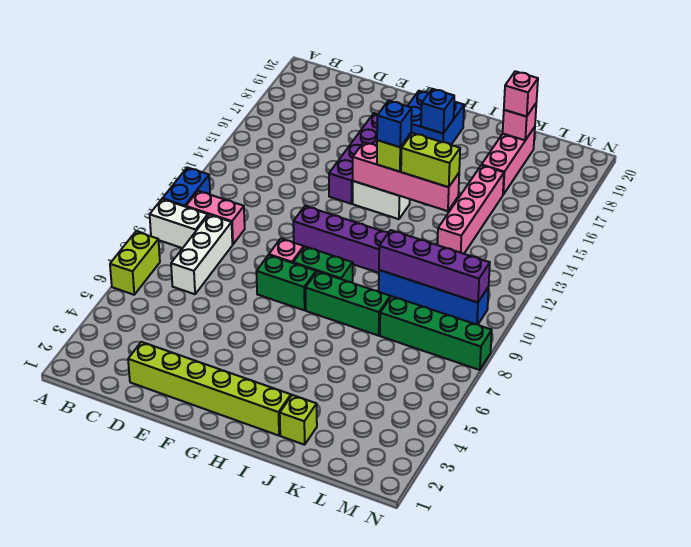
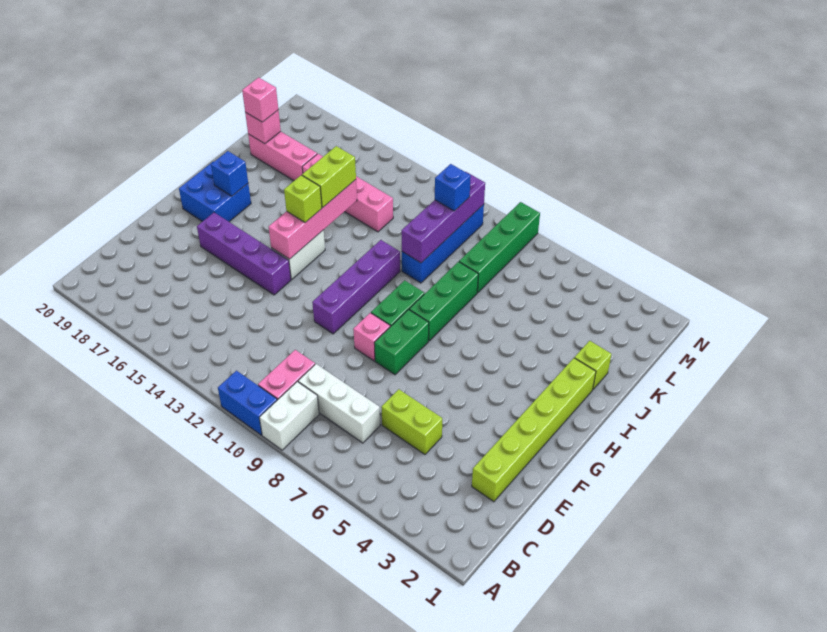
lime 1x2 brick [110,231,160,295] -> lime 1x2 brick moved to [382,389,442,454]
blue 1x1 brick [377,101,412,147] -> blue 1x1 brick moved to [435,164,471,211]

